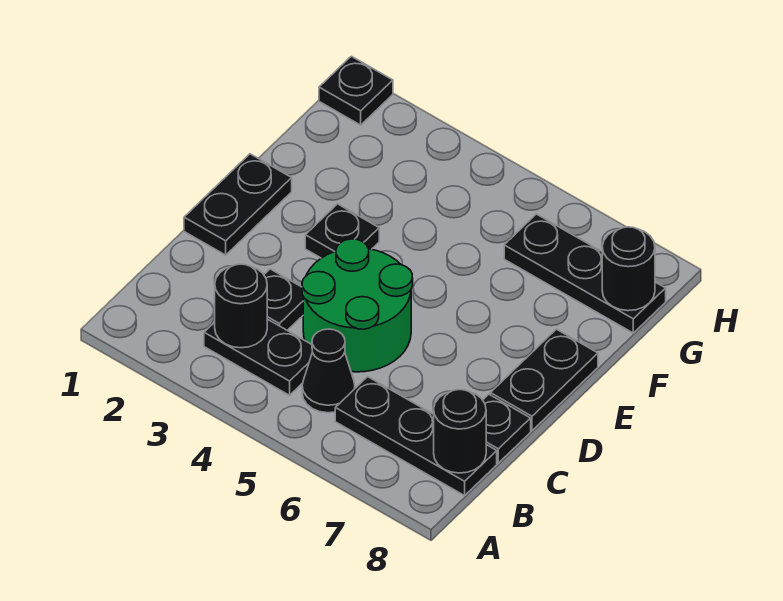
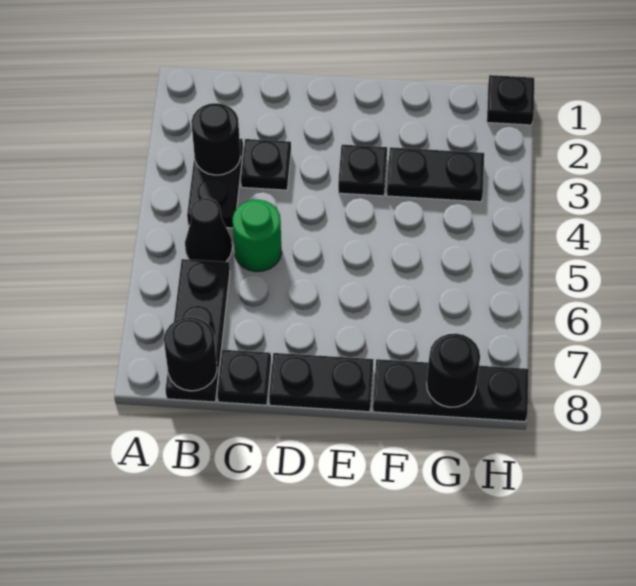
green 2x2 round brick [302,239,413,372] -> green 1x1 round brick [232,200,281,272]
black 1x2 plate [184,154,292,255] -> black 1x2 plate moved to [387,147,484,202]
black 1x3 plate [504,214,666,333] -> black 1x3 plate turned to [373,359,529,422]

